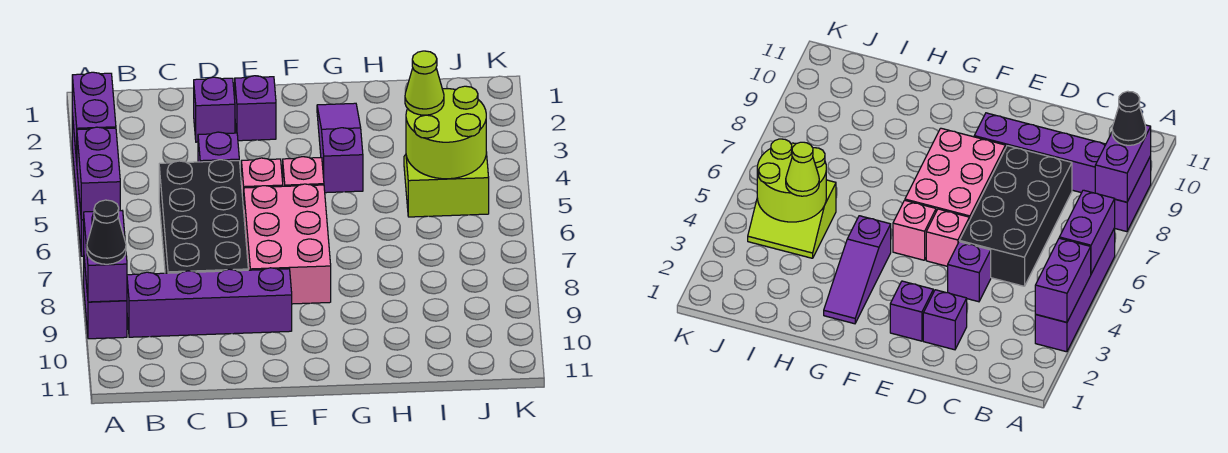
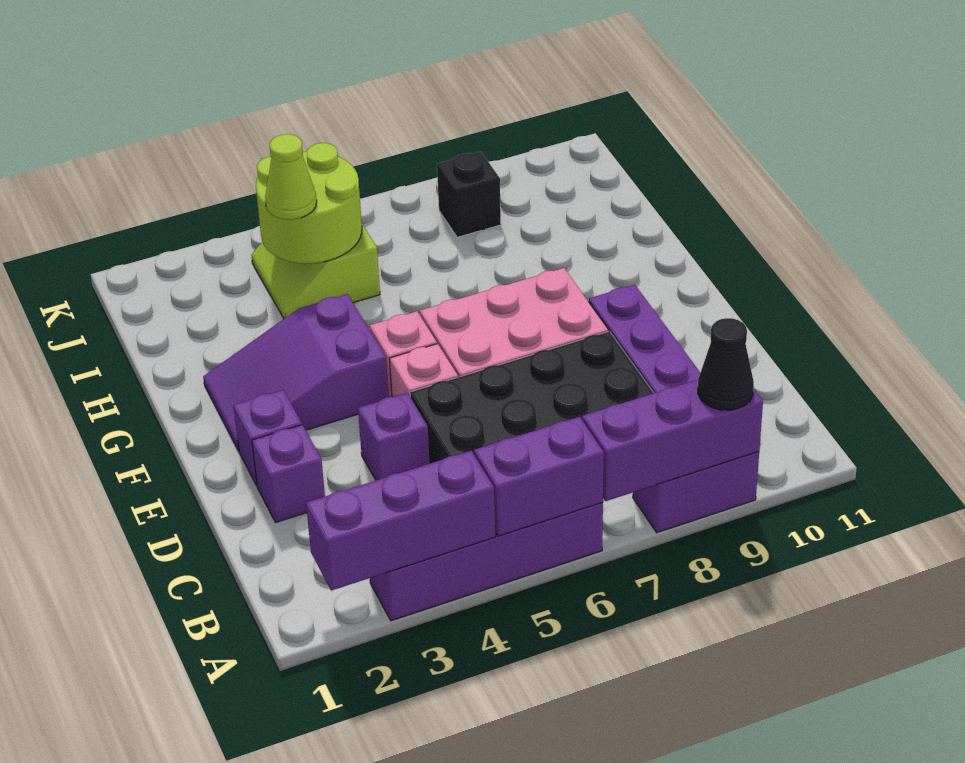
purple 1x2 brick [72,72,116,162] -> purple 1x3 brick [306,451,495,591]
purple 1x2 brick [84,211,127,302] -> purple 1x3 brick [582,380,763,501]
purple 1x3 slope [317,103,363,193] -> purple 2x3 slope [203,294,389,451]
none -> black 1x1 brick [437,152,501,237]

